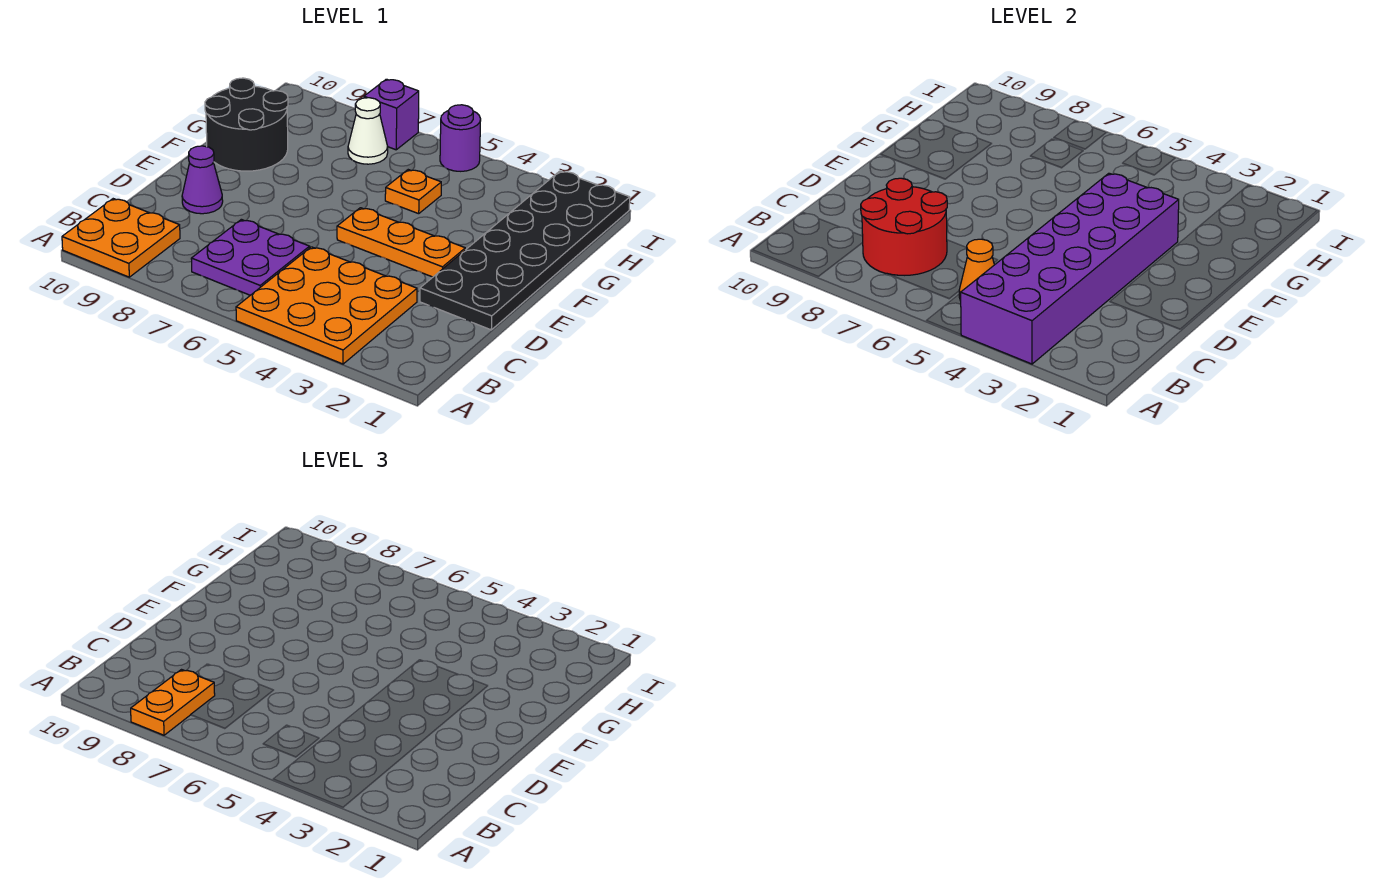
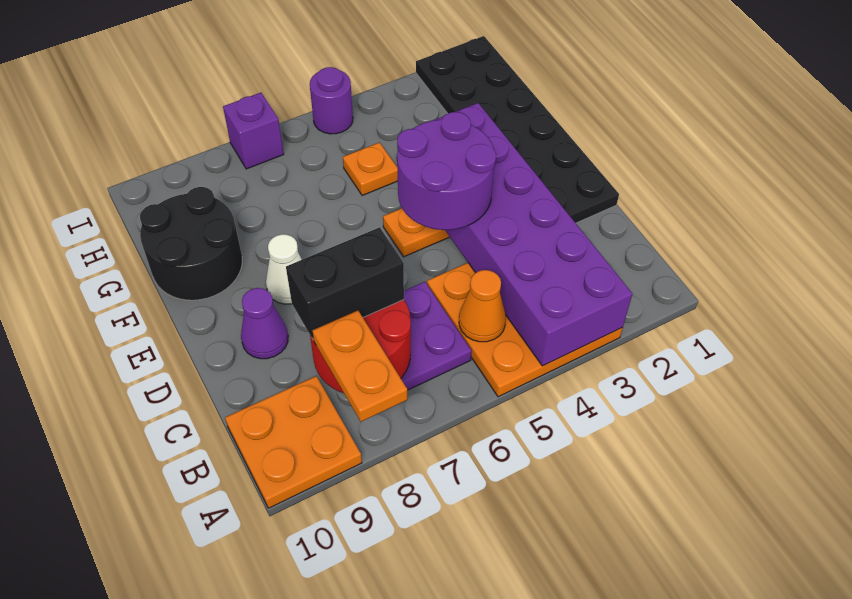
none -> black 1x2 brick [286,227,404,339]
none -> purple 2x2 round brick [397,112,496,230]
white 1x1 cone [348,98,388,164] -> white 1x1 cone moved to [266,234,302,304]

